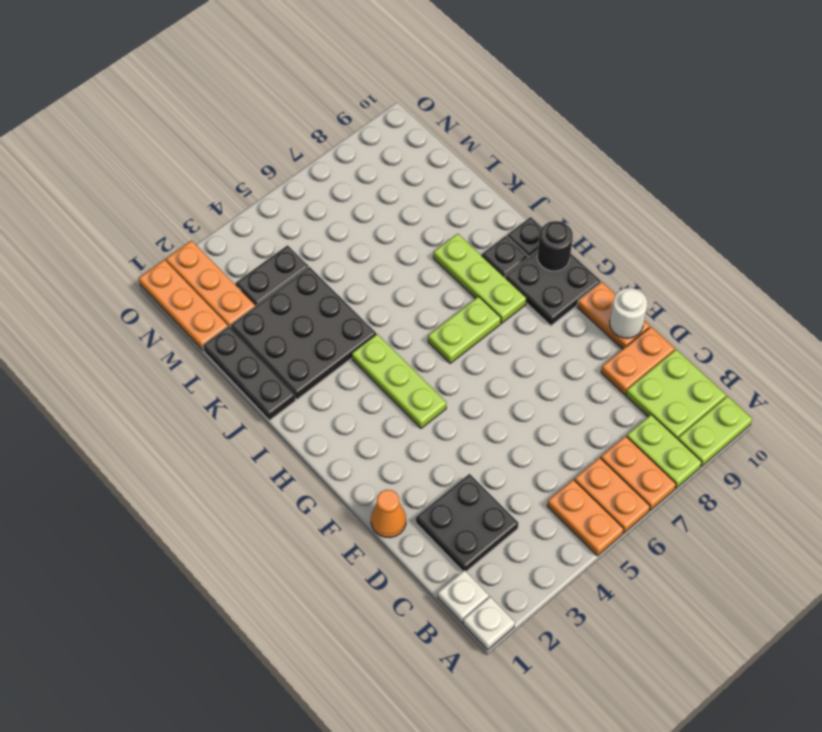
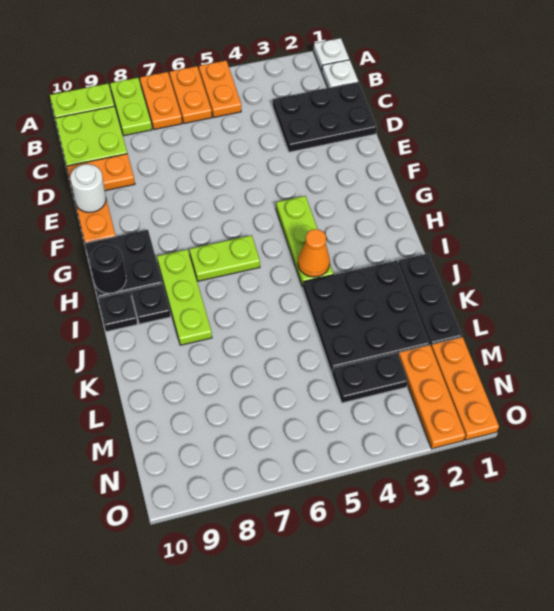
black 2x2 plate [416,474,518,571] -> black 2x3 plate [273,82,377,152]
orange 1x1 cone [371,490,406,538] -> orange 1x1 cone moved to [298,229,330,277]

